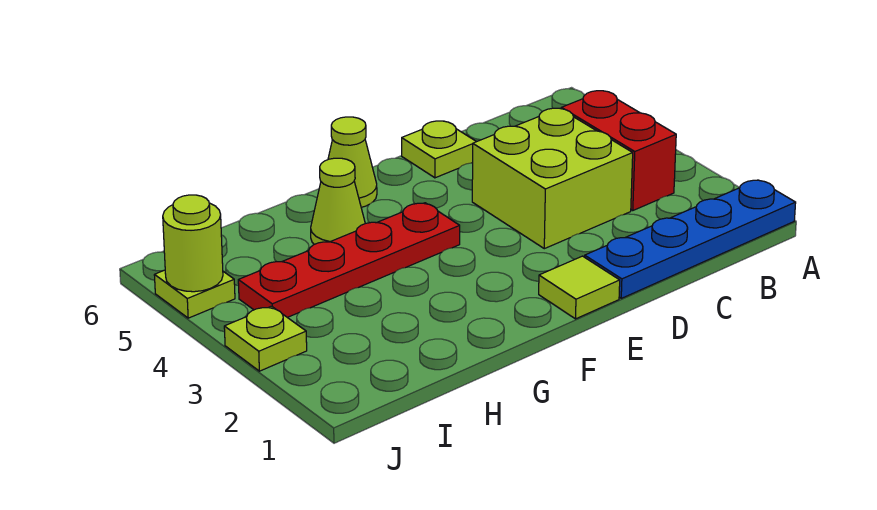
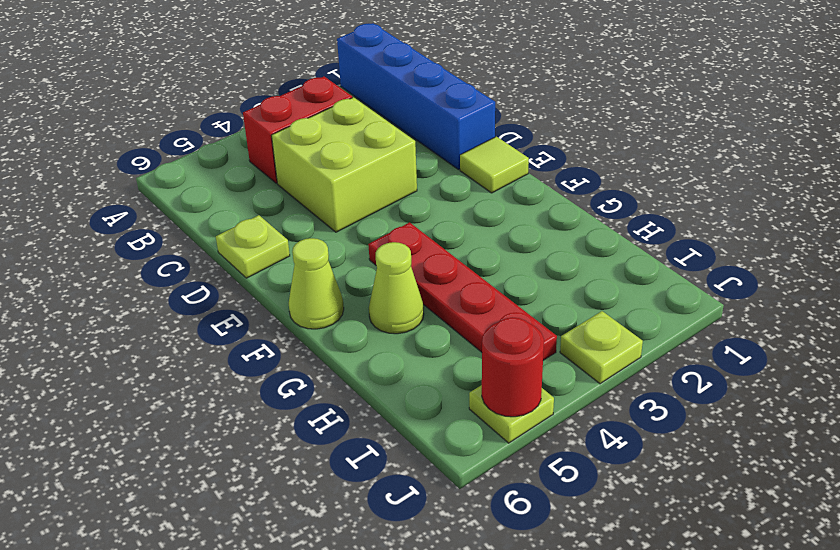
blue 1x4 plate [585,180,796,298] -> blue 1x4 brick [337,23,495,170]
lime 1x1 round brick [163,195,223,292] -> red 1x1 round brick [482,317,544,417]

